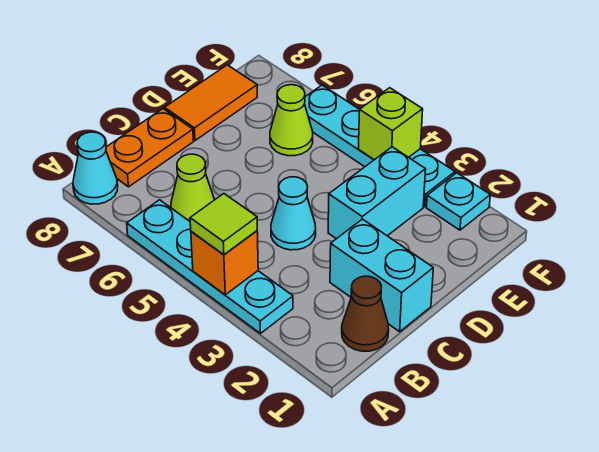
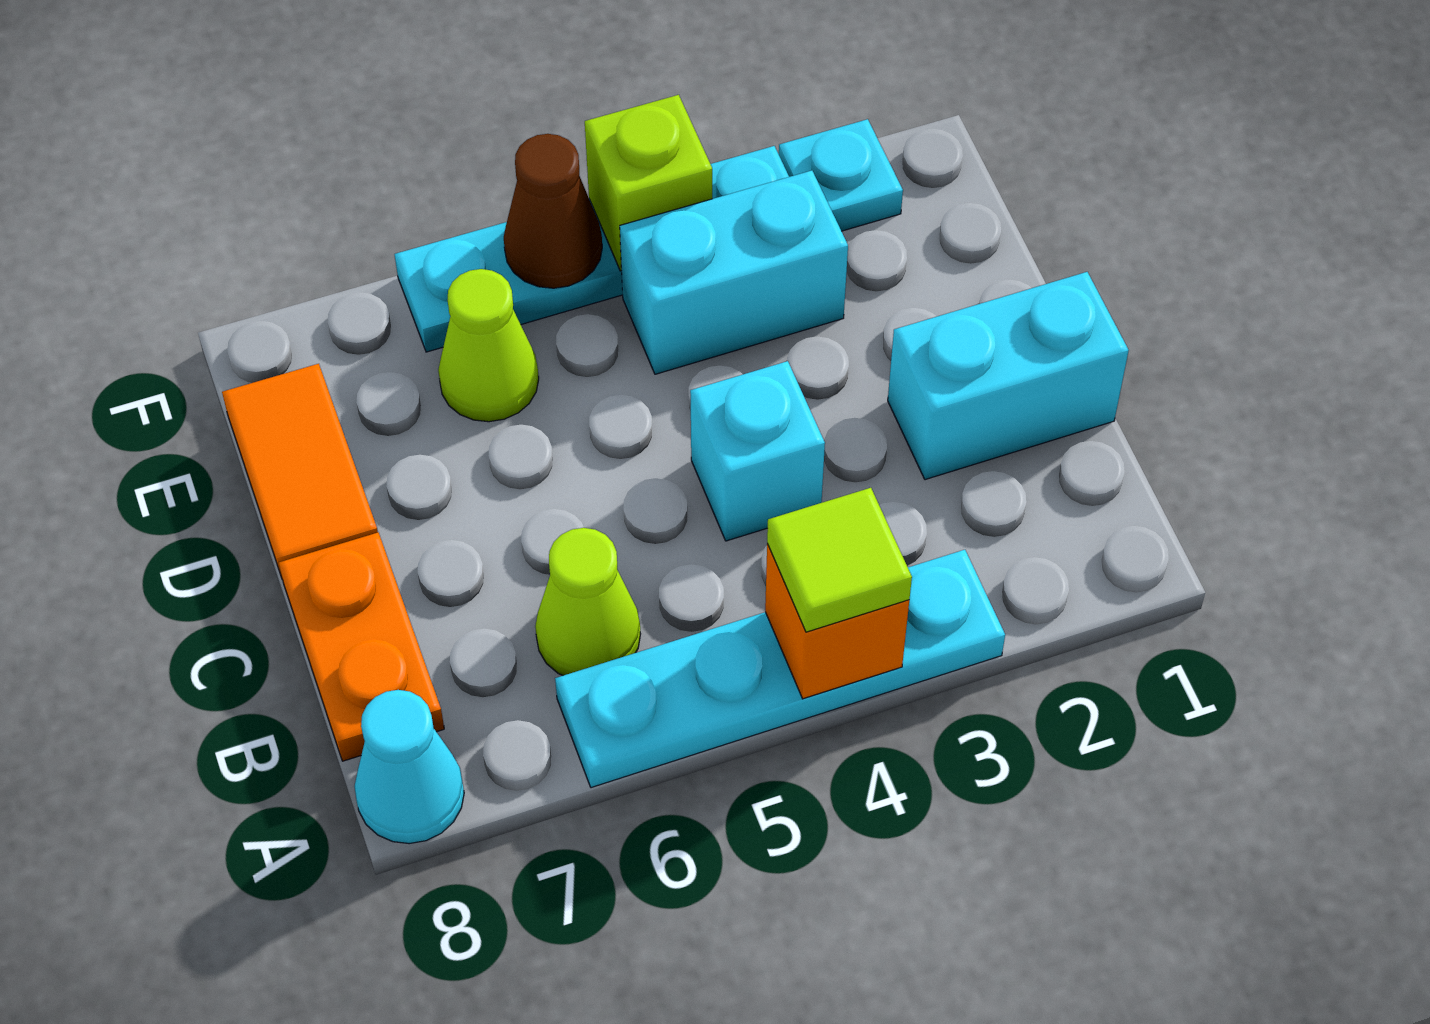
brown 1x1 cone [342,276,389,351] -> brown 1x1 cone moved to [504,134,602,288]
cyan 1x1 cone [271,177,316,250] -> cyan 1x1 brick [690,361,825,541]
cyan 1x2 brick [328,147,426,239] -> cyan 1x2 brick turned to [620,171,848,374]

